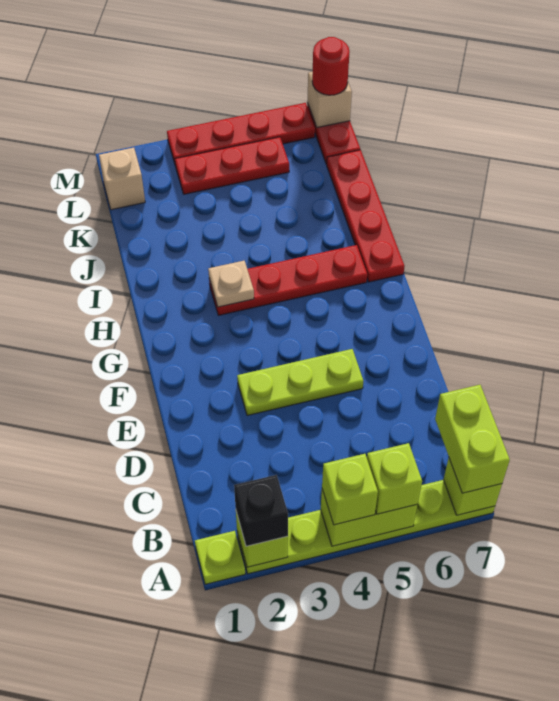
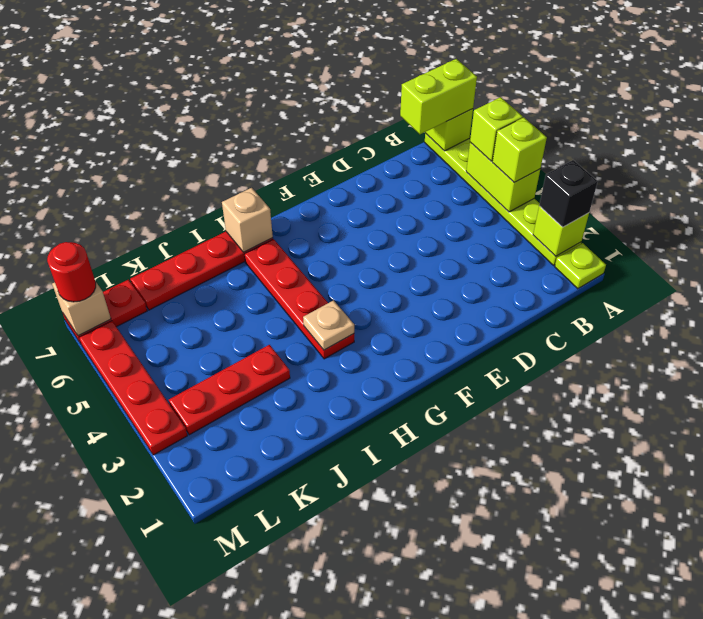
lime 1x3 plate [237,349,363,416] -> none
tan 1x1 brick [99,148,145,210] -> tan 1x1 brick moved to [222,188,273,252]
red 1x3 plate [175,137,289,194] -> red 1x3 plate turned to [169,345,290,435]

